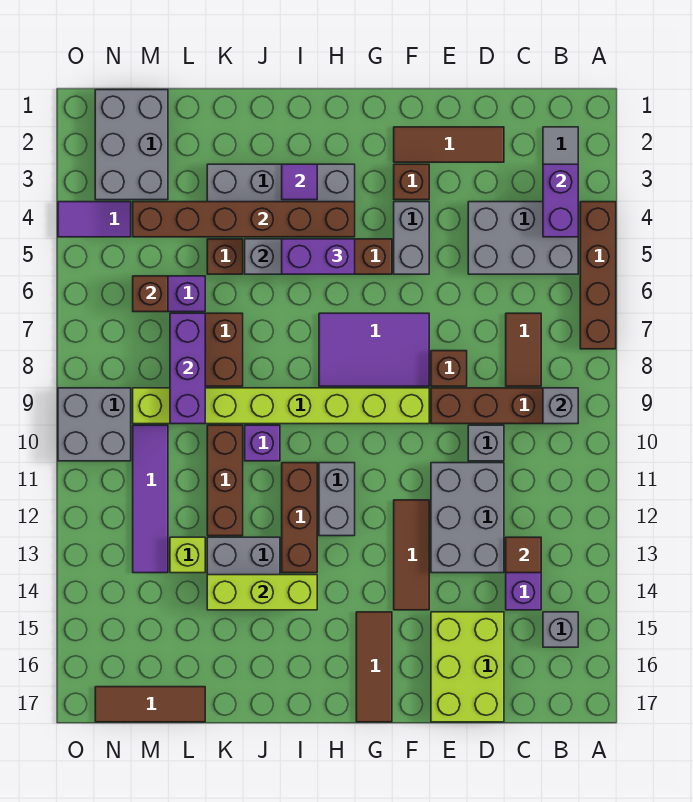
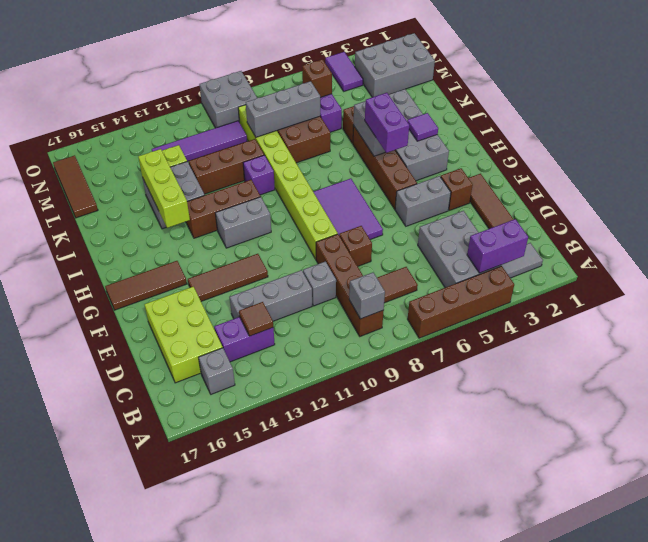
grey 2x3 brick [431,463,504,573] -> grey 1x3 brick [230,270,312,321]
lime 2x3 brick [431,612,504,722] -> lime 2x3 brick turned to [144,287,223,383]
brown 1x6 brick [133,202,355,237] -> none
purple 1x3 brick [170,313,205,424] -> grey 1x3 brick [246,81,320,137]

